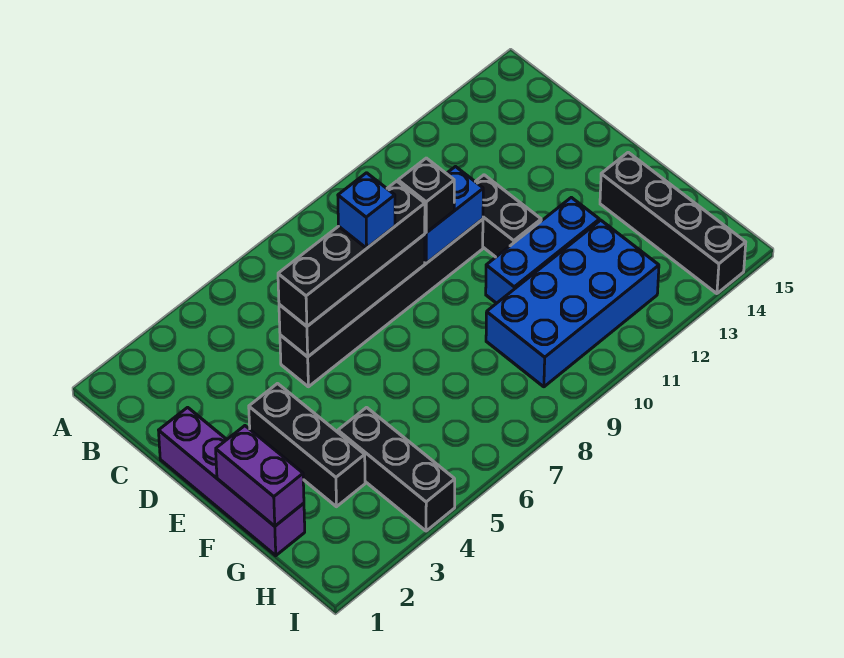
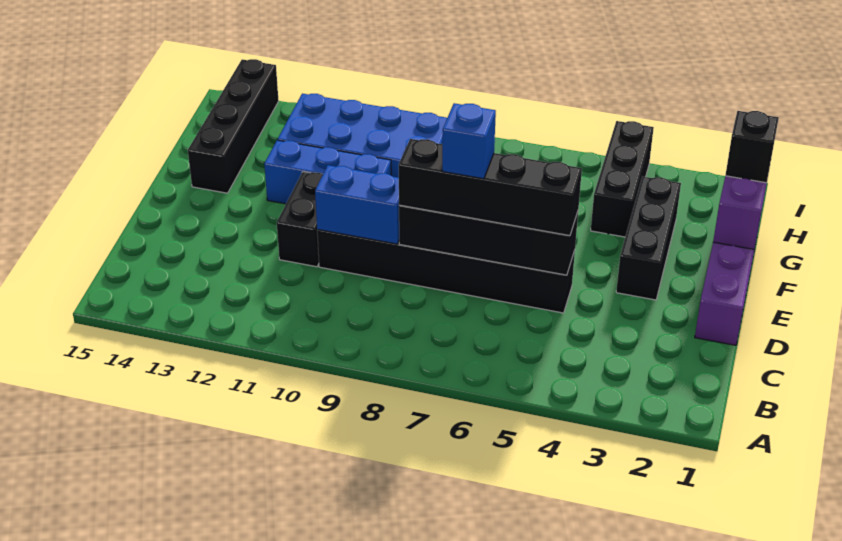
black 1x1 brick [398,158,454,233] -> black 1x1 brick moved to [725,111,779,183]

